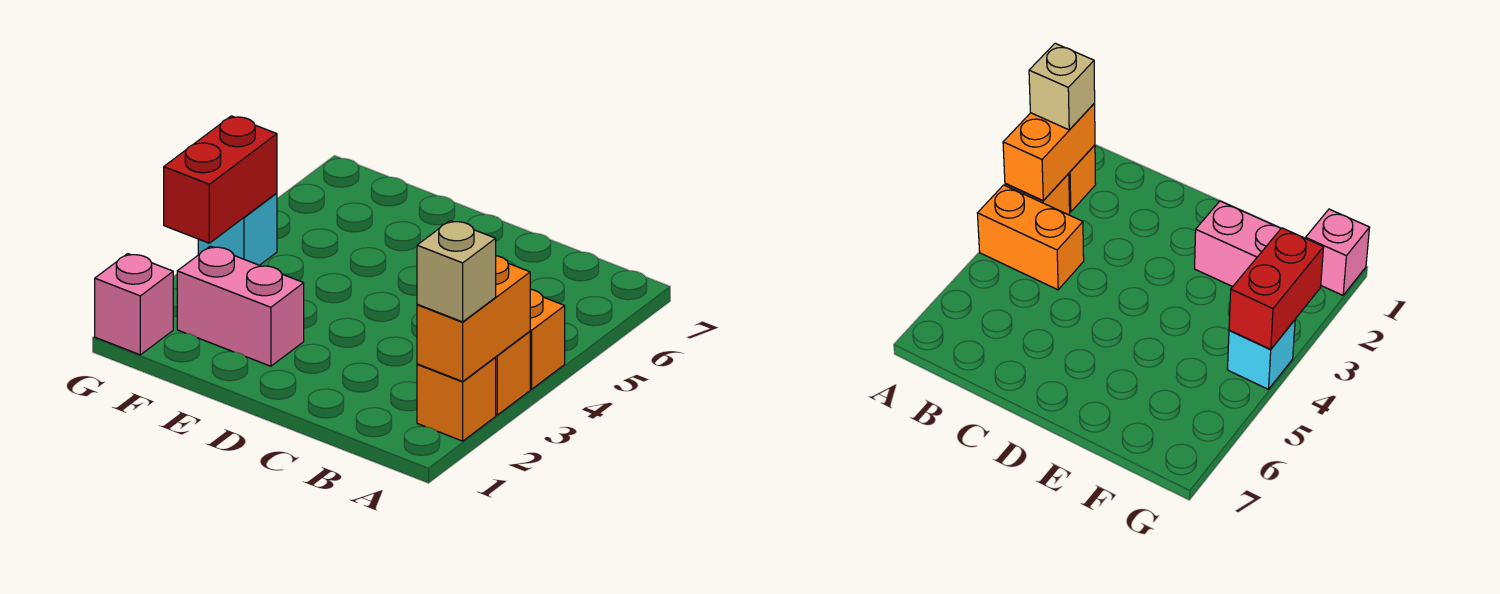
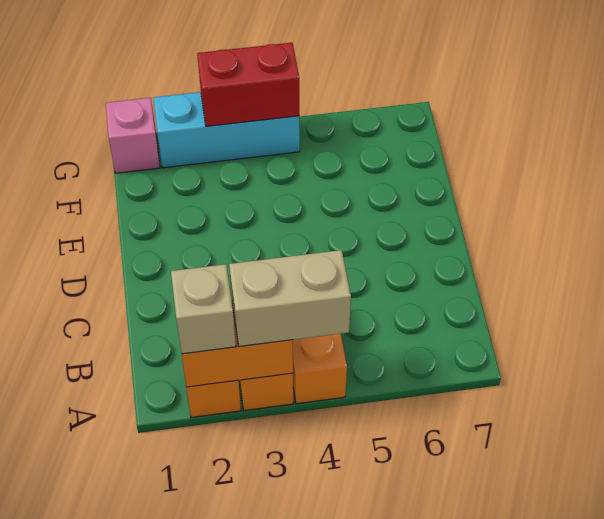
none -> tan 1x2 brick [229,250,351,346]
pink 1x2 brick [177,246,304,366] -> none
cyan 1x1 brick [198,193,277,265] -> cyan 1x3 brick [153,92,300,168]

